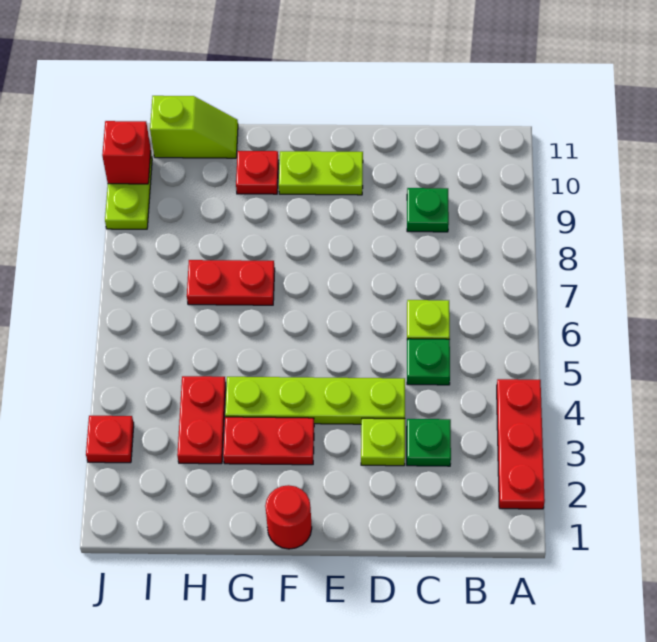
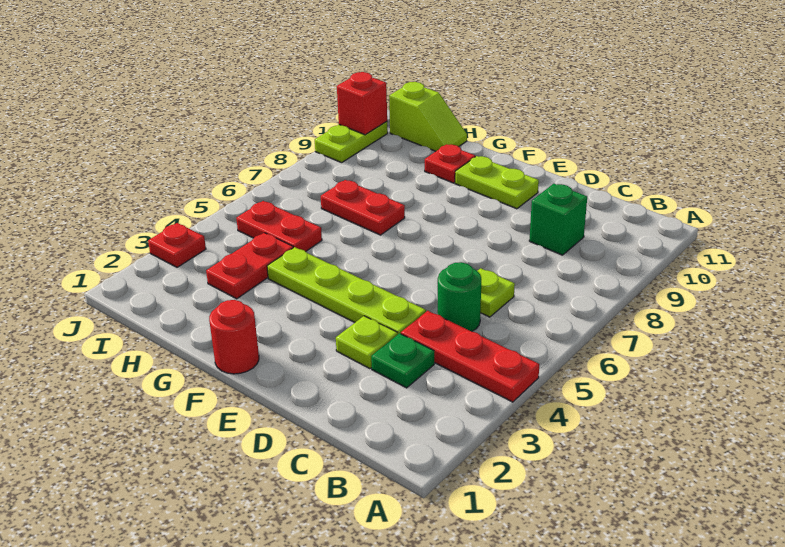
red 1x3 plate [497,379,545,509] -> red 1x3 plate turned to [401,311,539,402]
green 1x1 plate [407,339,450,385] -> green 1x1 round brick [438,262,481,331]
green 1x1 plate [407,188,449,232] -> green 1x1 brick [529,184,587,255]
red 1x2 plate [223,417,314,465] -> red 1x2 plate moved to [236,201,322,252]

